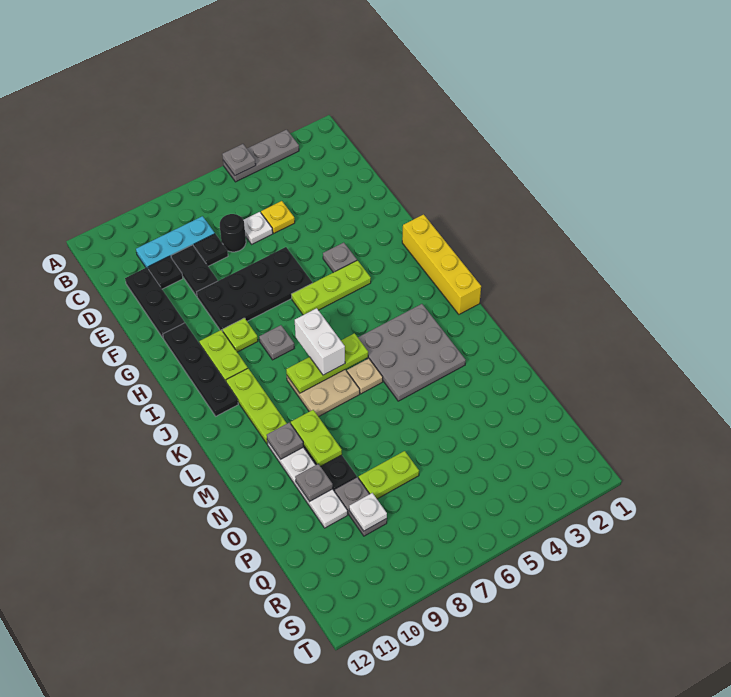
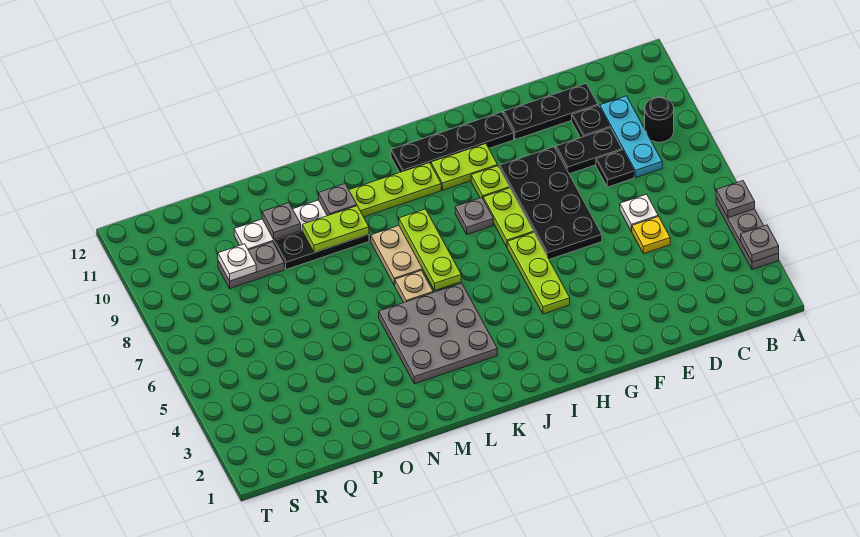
black 1x1 round brick [220,214,246,252] -> black 1x1 round brick moved to [645,97,674,142]
grey 1x1 plate [323,242,357,273] -> grey 1x1 plate moved to [741,225,779,262]
yellow 1x4 brick [402,214,481,314] -> none
white 1x2 brick [295,308,345,375] -> none
lime 1x2 plate [359,451,419,499] -> lime 1x2 plate moved to [483,188,534,247]

